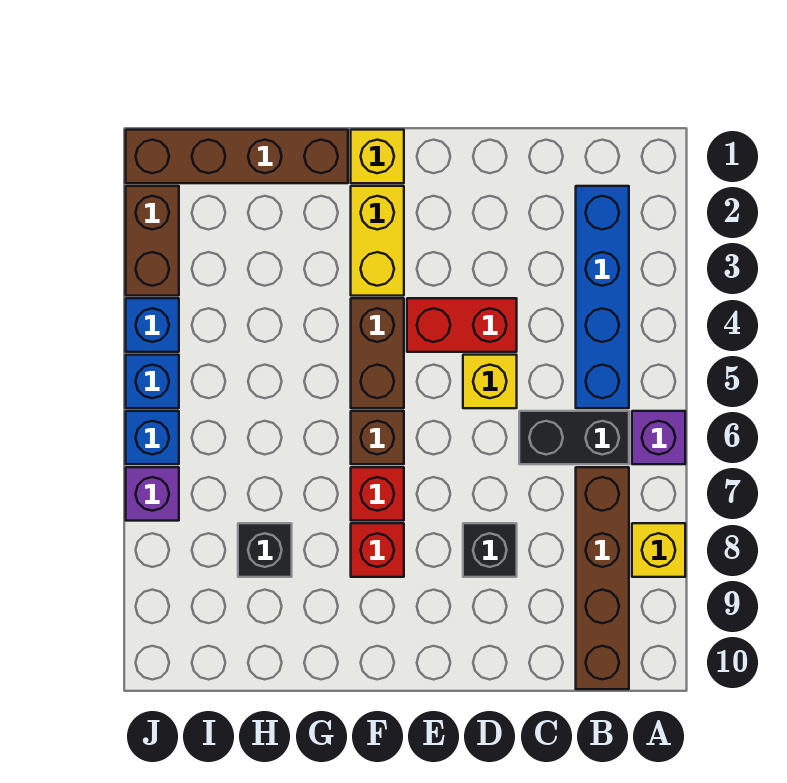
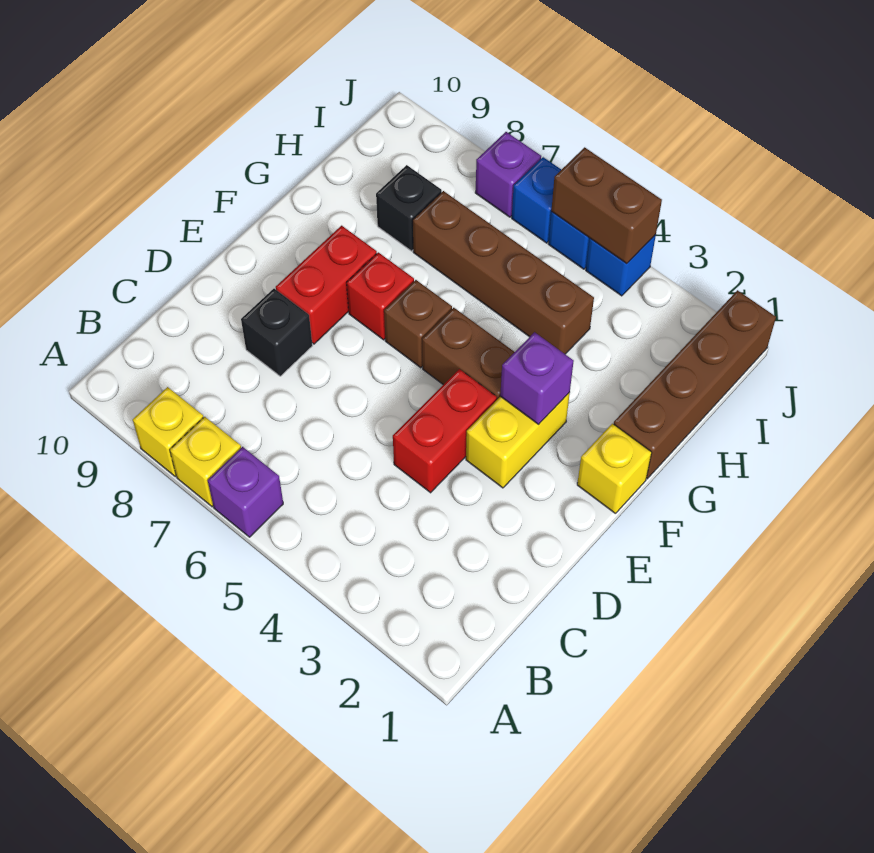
blue 1x4 brick [576,186,629,408] -> none
black 1x2 brick [519,411,629,464] -> none
brown 1x4 brick [576,467,629,689] -> brown 1x4 brick moved to [413,191,594,354]
yellow 1x1 brick [463,355,517,408] -> yellow 1x1 brick moved to [170,417,241,507]
yellow 1x2 brick [351,186,404,296] -> yellow 1x2 brick turned to [466,393,570,488]
none -> purple 1x1 brick [500,332,574,424]
red 1x1 brick [351,523,404,577] -> red 1x2 brick [276,226,377,344]
brown 1x2 brick [126,186,179,296] -> brown 1x2 brick moved to [551,147,662,264]

